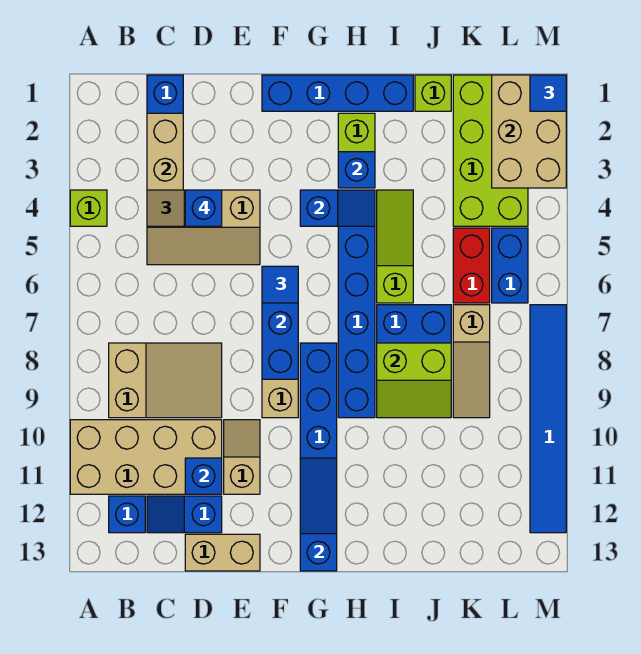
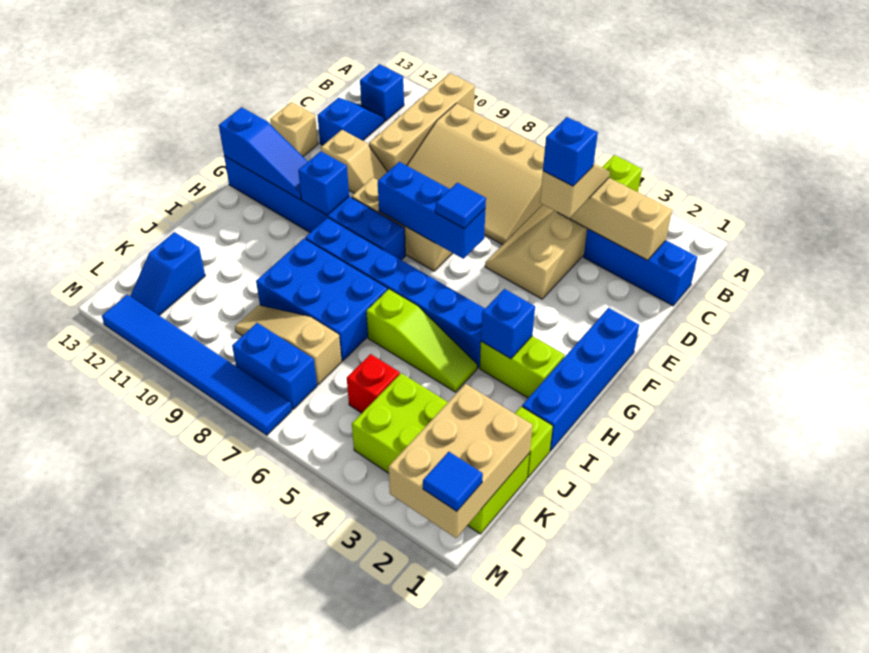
tan 2x4 brick [70,420,222,494] -> tan 1x4 brick [369,73,475,172]
tan 2x3 slope [109,343,222,418] -> tan 3x4 slope [407,103,545,245]
blue 1x1 brick [185,458,222,494] -> blue 1x1 brick moved to [298,151,349,215]
tan 1x2 brick [185,534,260,571] -> tan 1x1 brick [270,102,318,156]
blue 1x2 slope [300,190,375,226] -> blue 1x2 slope moved to [130,232,205,315]
lime 2x2 slope [377,343,451,418] -> none
red 1x2 brick [453,228,490,303] -> red 1x1 brick [347,354,400,413]
tan 2x3 brick [492,75,566,188] -> tan 2x3 brick turned to [388,384,533,538]
blue 1x2 brick [492,228,528,303] -> blue 1x2 brick moved to [232,323,317,409]

